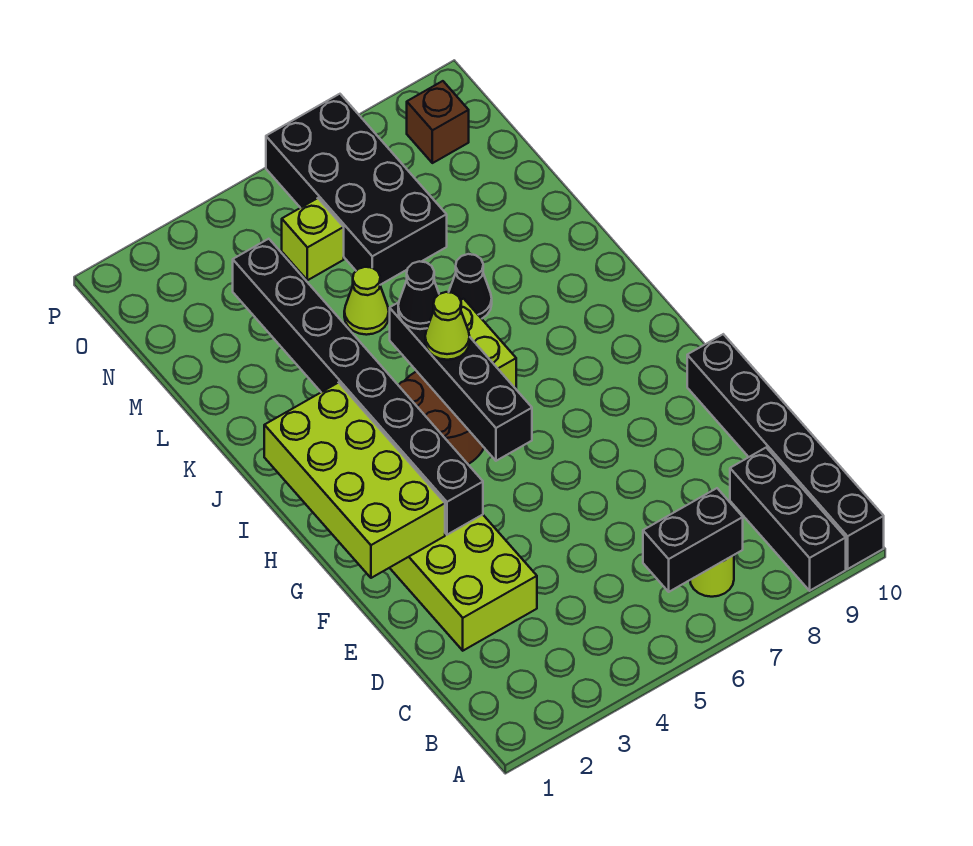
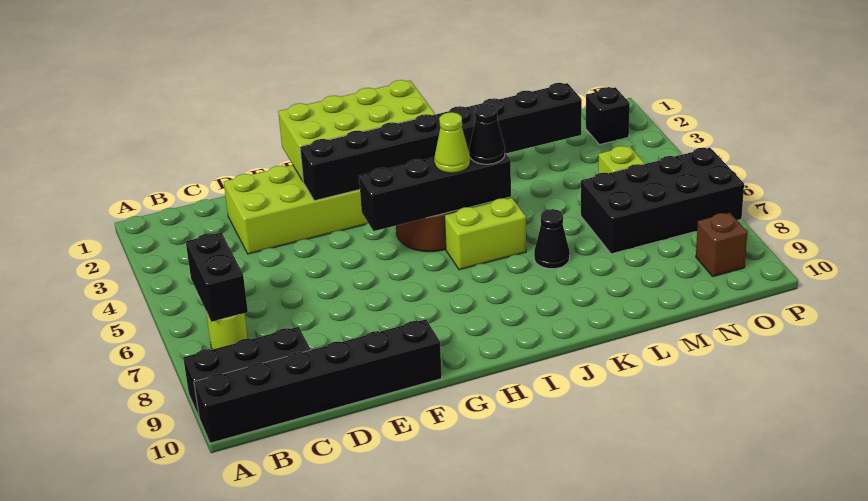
lime 1x1 cone [344,267,389,335] -> none
none -> black 1x1 brick [586,87,630,145]

